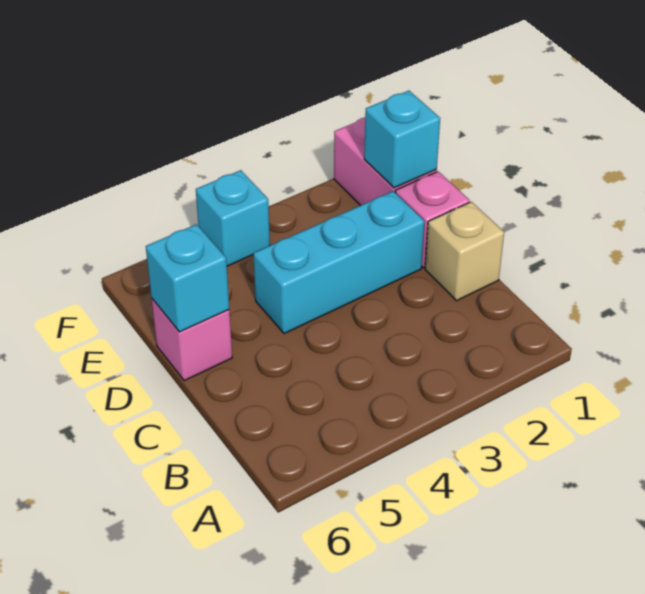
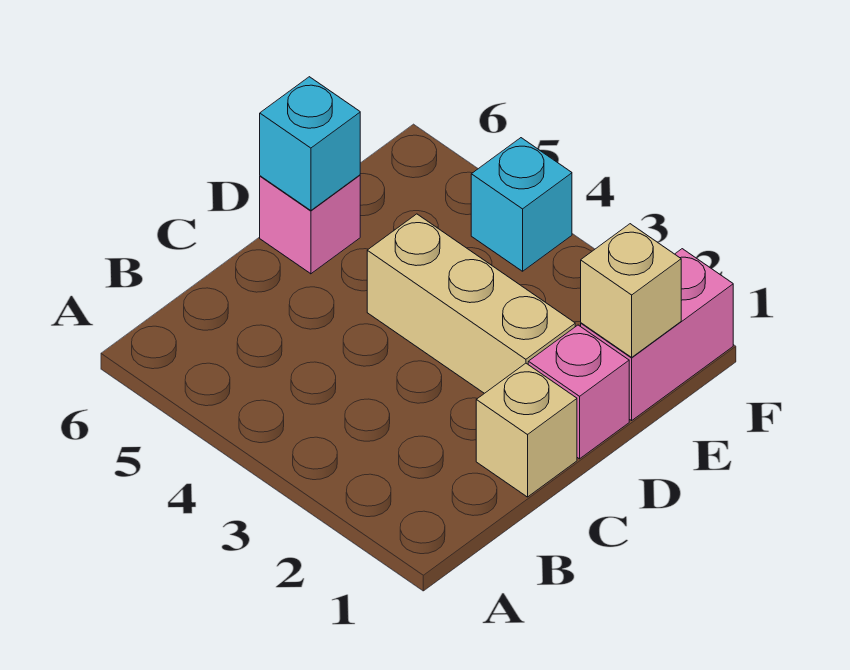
cyan 1x3 brick [253,191,424,334] -> tan 1x3 brick [367,214,575,393]
cyan 1x1 brick [364,91,440,188] -> tan 1x1 brick [581,224,681,357]

